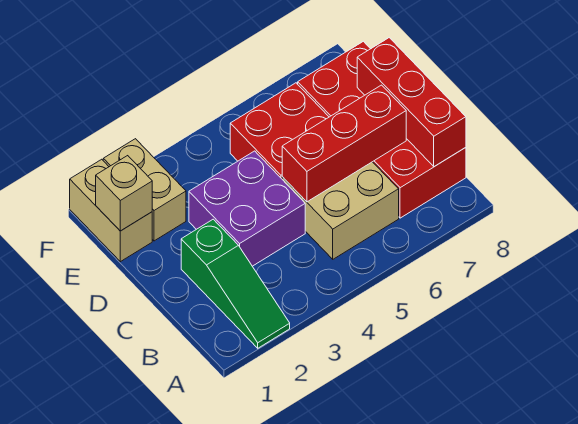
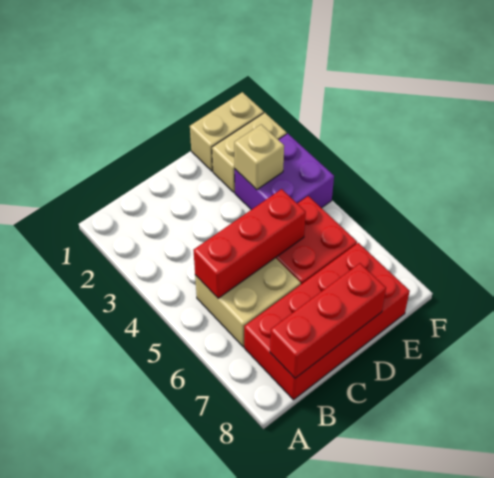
green 1x3 slope [181,219,290,348] -> none
purple 2x2 brick [189,151,305,266] -> purple 2x2 brick moved to [235,134,334,210]
red 1x3 brick [282,85,406,202] -> red 1x3 brick turned to [193,189,306,298]
tan 1x1 brick [96,156,152,231] -> tan 1x1 brick moved to [234,124,284,190]

